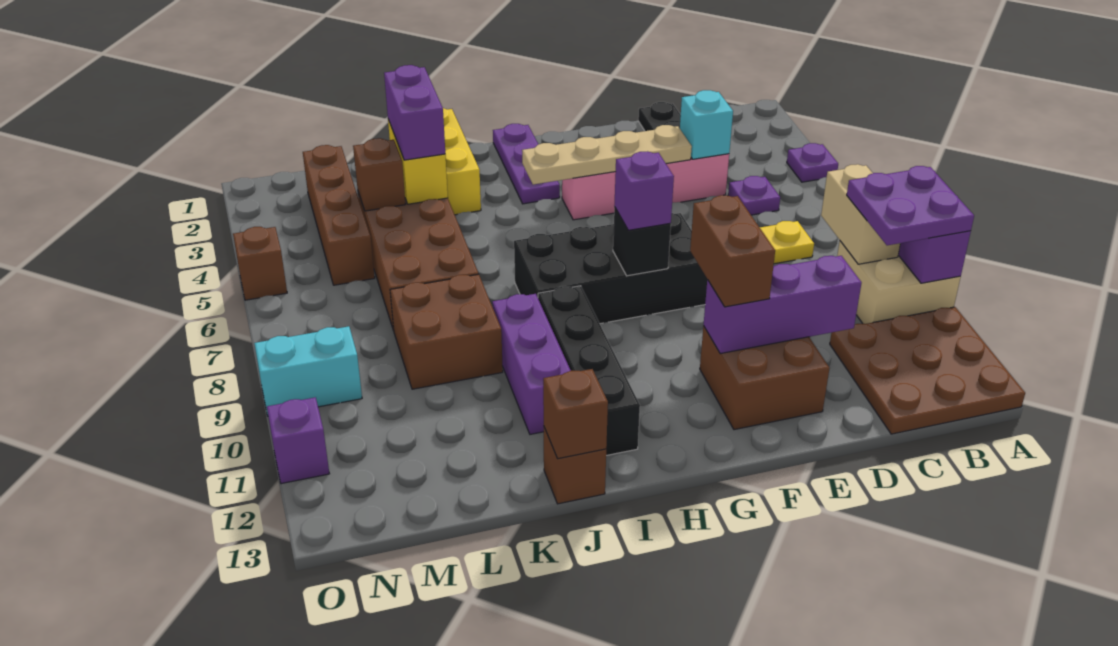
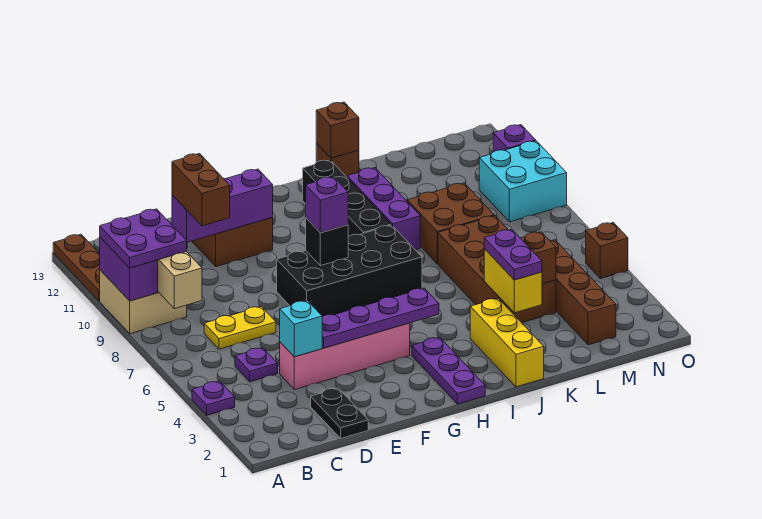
brown 3x3 plate [830,307,1025,434] -> brown 1x3 plate [53,234,100,301]
tan 1x4 plate [522,125,692,185] -> purple 1x4 plate [322,288,439,348]
brown 1x2 brick [690,195,775,307] -> brown 1x2 brick moved to [172,154,230,226]
purple 1x2 brick [384,65,445,160] -> purple 1x2 plate [484,230,542,280]
cyan 1x2 brick [254,326,362,416] -> cyan 2x2 brick [479,141,567,222]

